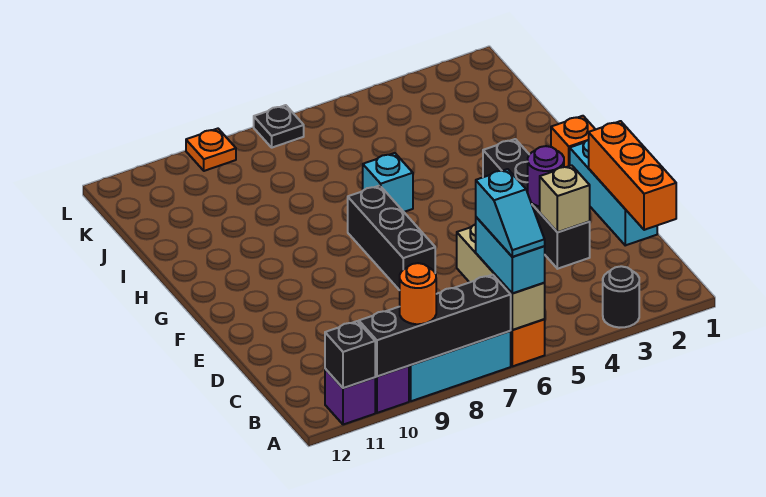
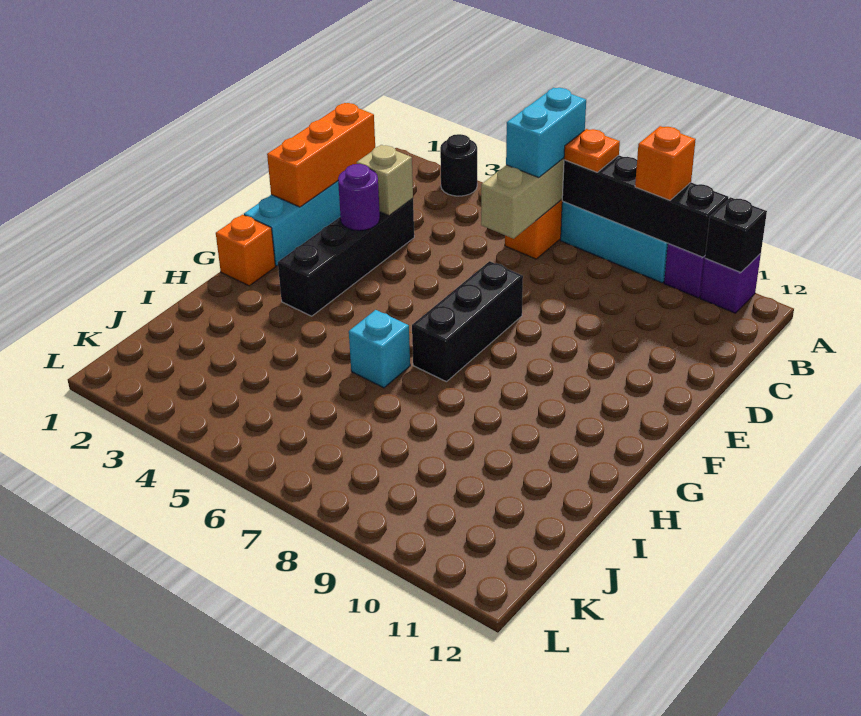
cyan 1x2 slope [476,169,545,257] -> none
orange 1x1 round brick [400,263,436,324] -> orange 1x1 brick [635,126,696,200]
black 1x1 plate [254,105,304,148] -> none
orange 1x1 plate [186,129,236,171] -> orange 1x1 plate moved to [564,129,620,172]

